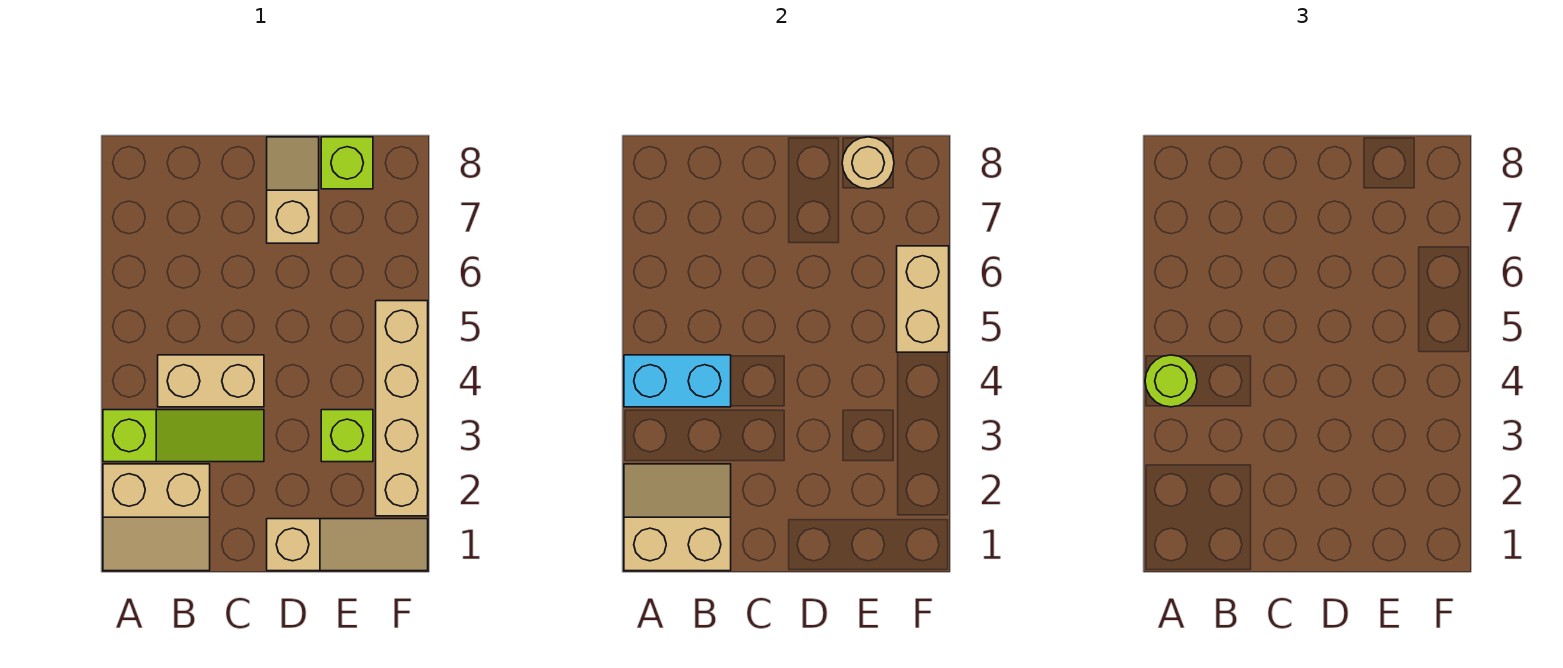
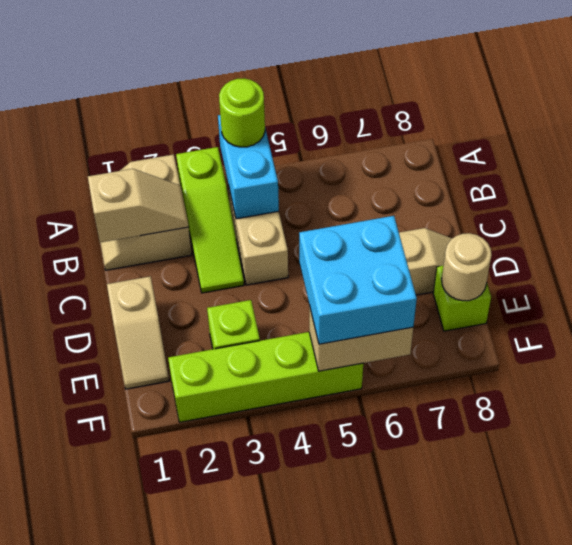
tan 2x2 slope [624,464,731,571] -> tan 1x2 slope [88,169,189,242]
tan 1x3 slope [267,519,428,571] -> tan 1x2 slope [107,276,169,389]
none -> cyan 2x2 brick [299,216,417,344]
tan 1x4 brick [376,301,428,516] -> lime 1x4 brick [168,332,363,422]

